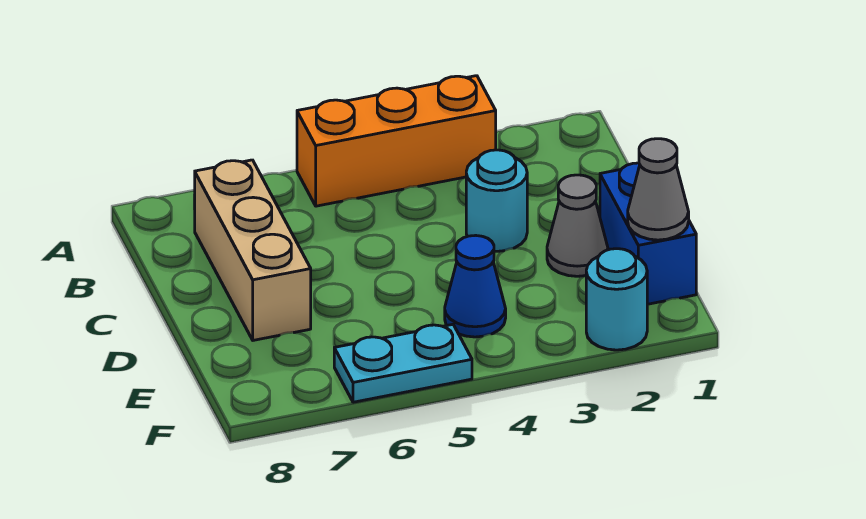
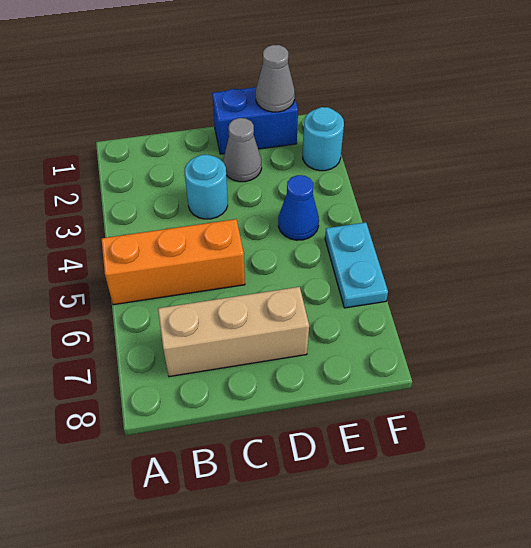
orange 1x3 brick [297,76,496,206] -> orange 1x3 brick turned to [102,219,245,305]

